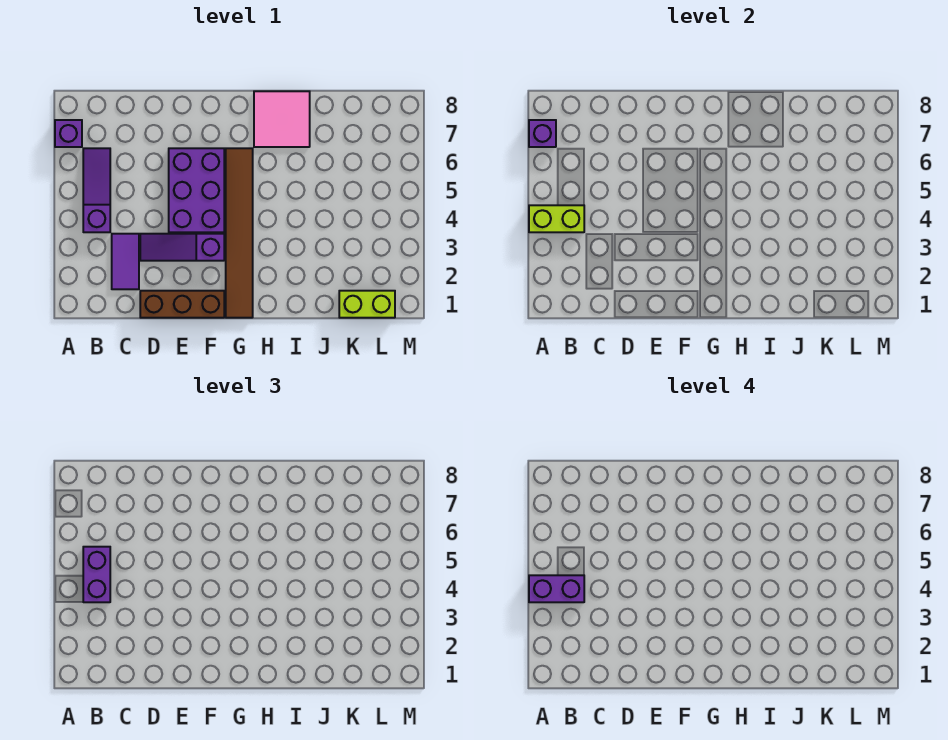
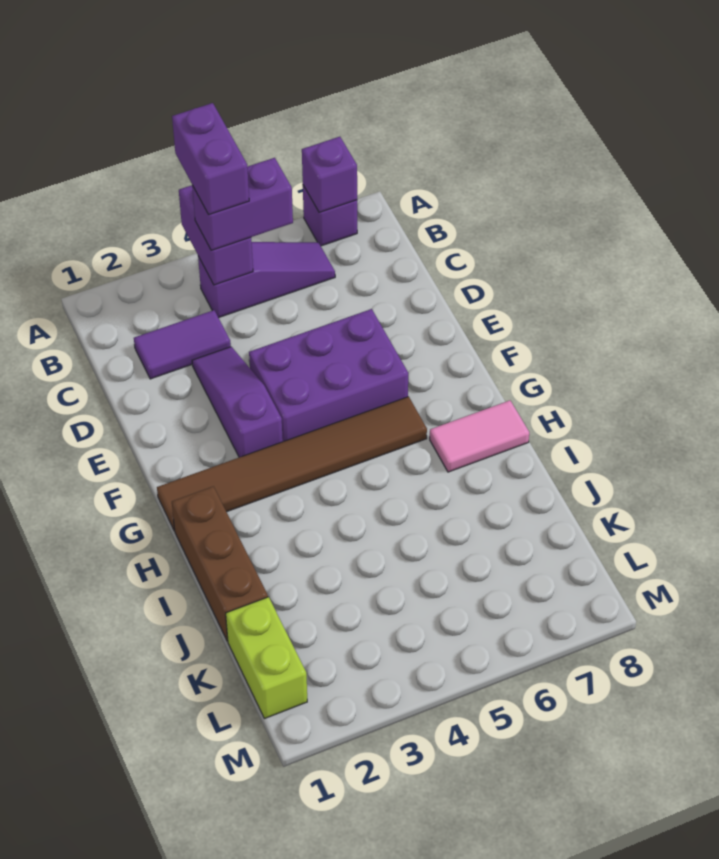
lime 1x2 brick [529,205,584,232] -> purple 1x2 brick [179,185,253,285]
brown 1x3 brick [140,291,224,318] -> brown 1x3 brick moved to [172,486,268,641]
pink 2x2 tile [254,91,310,147] -> pink 1x2 tile [430,400,529,472]

